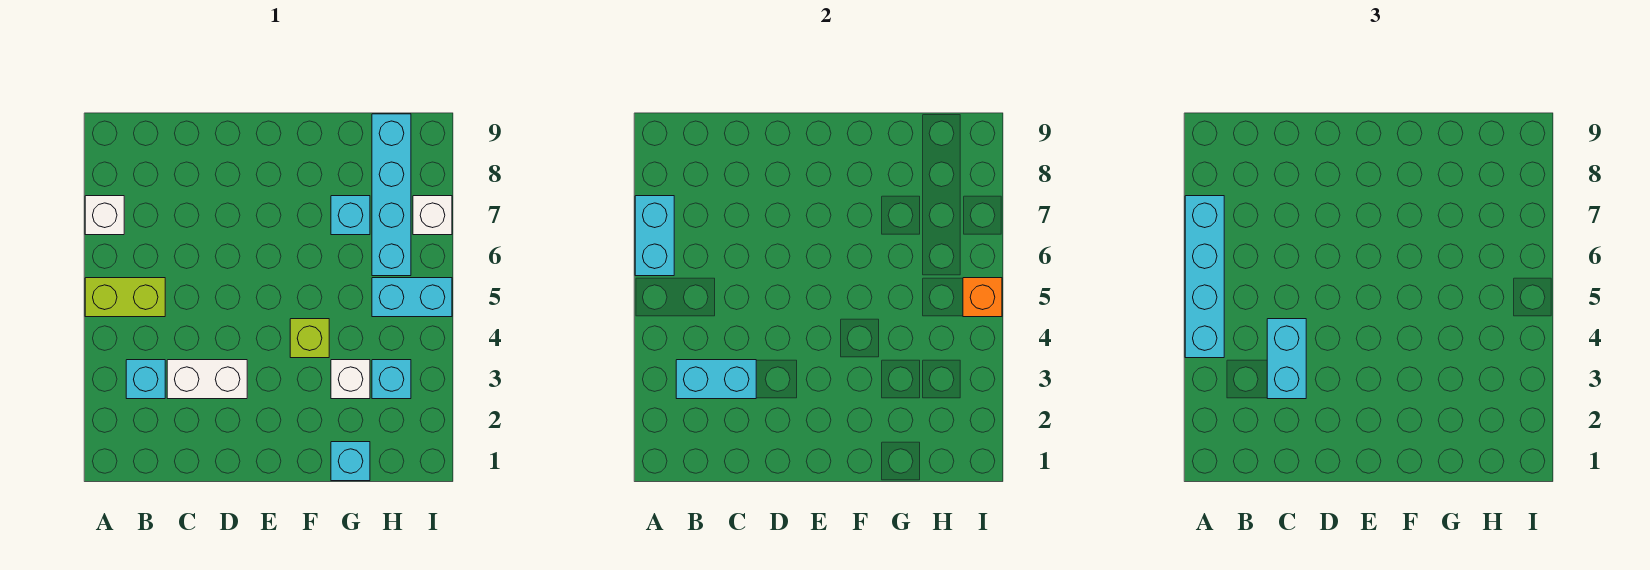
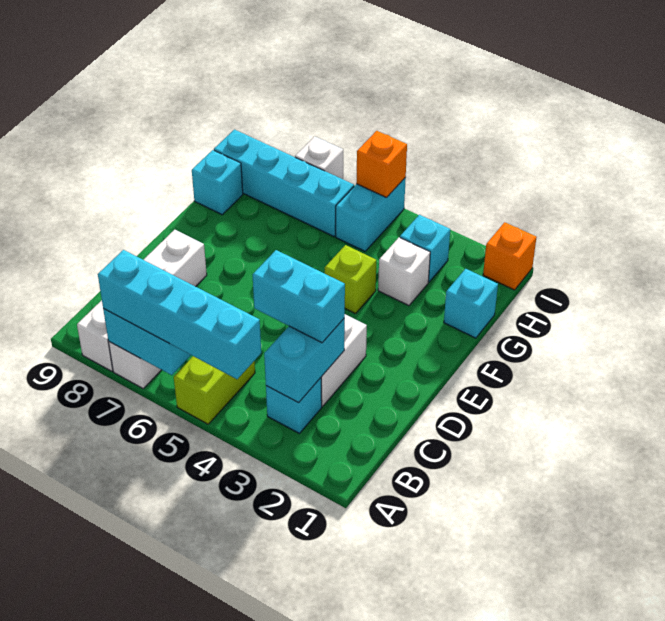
none -> white 1x4 brick [77,230,207,371]
cyan 1x1 brick [331,196,370,235] -> cyan 1x1 brick moved to [192,150,243,215]
none -> orange 1x1 brick [483,222,537,290]

